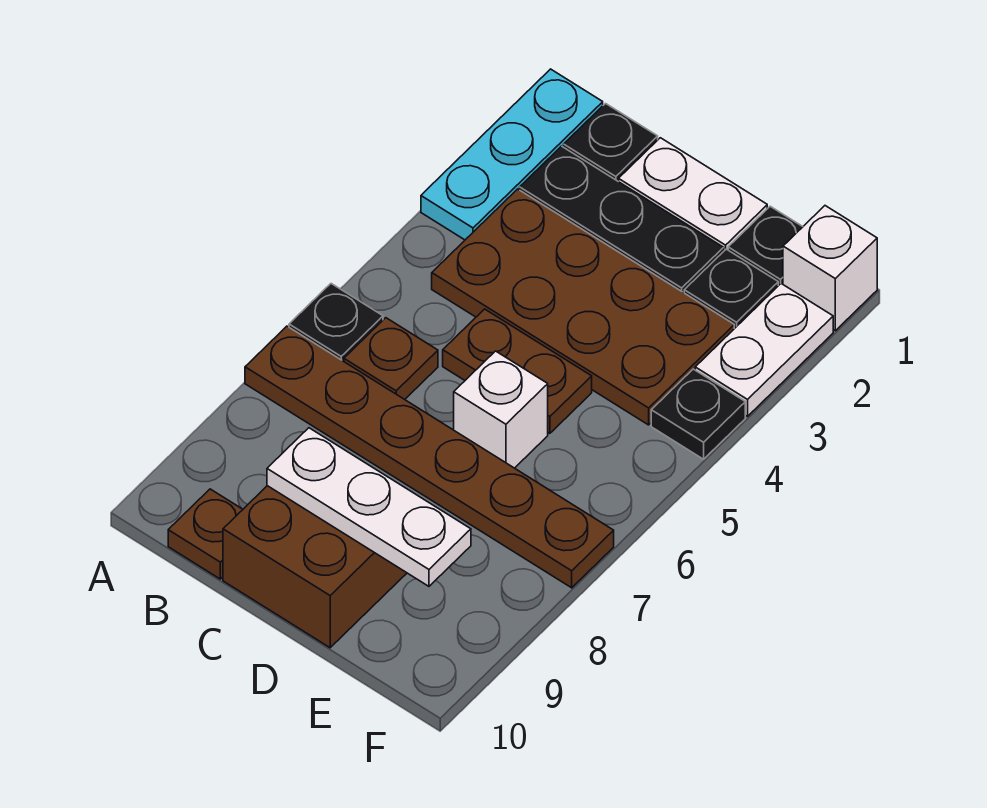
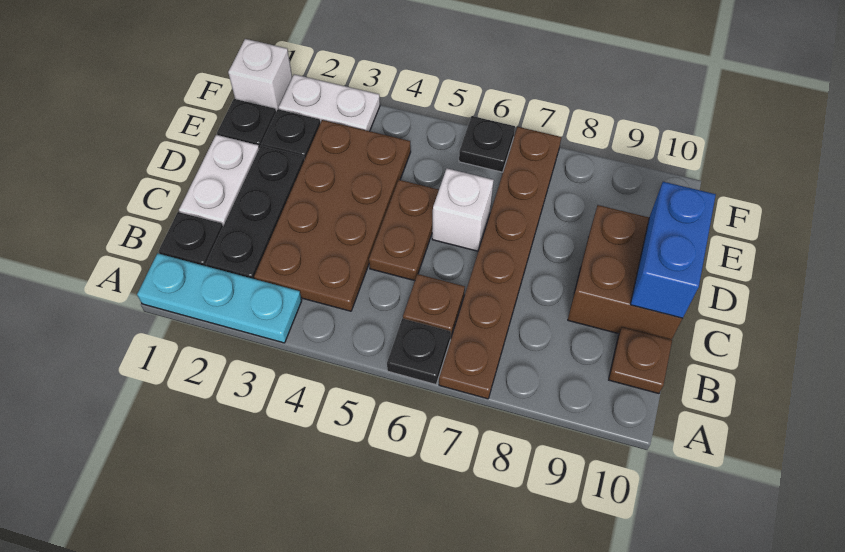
white 1x3 plate [267,428,471,586] -> none
none -> blue 1x2 brick [630,182,716,318]
black 1x1 plate [651,369,745,459] -> black 1x1 plate moved to [459,116,515,172]

